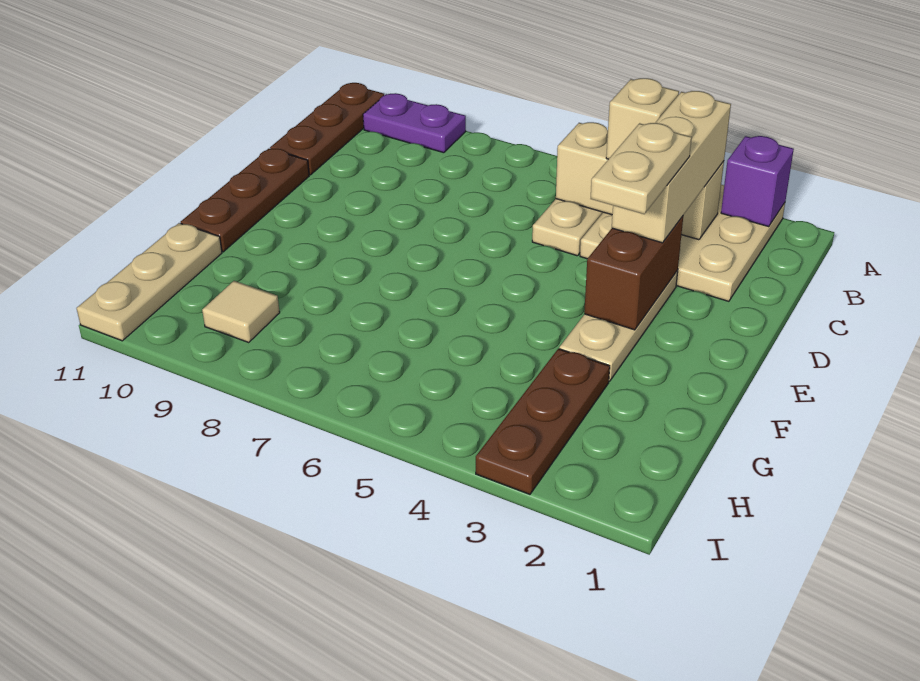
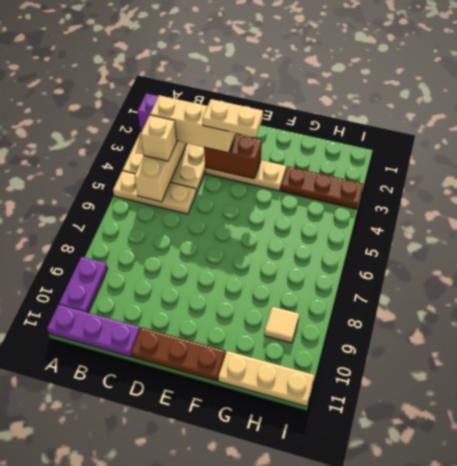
brown 1x3 plate [270,83,384,175] -> purple 1x3 plate [47,305,140,357]

